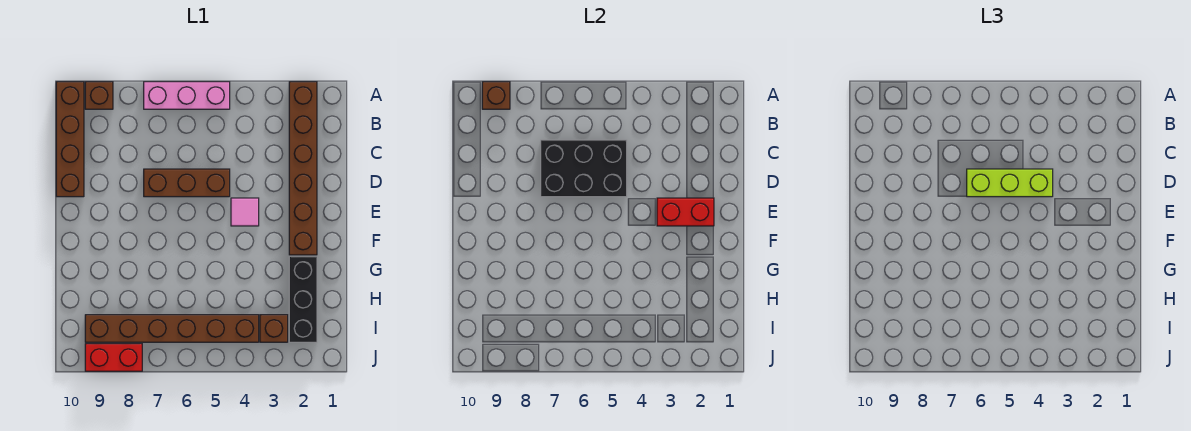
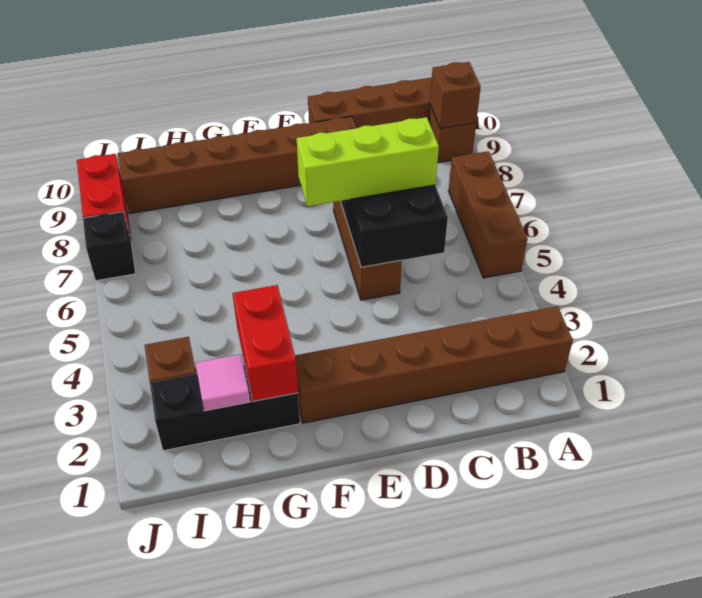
pink 1x3 brick [144,82,230,109] -> brown 1x3 brick [449,151,527,278]
lime 1x3 brick [967,169,1053,197] -> lime 1x3 brick turned to [297,117,439,206]
red 1x2 brick [657,198,714,226] -> red 1x2 brick moved to [232,285,298,401]
pink 1x1 tile [231,198,259,226] -> pink 1x1 tile moved to [196,354,250,411]
brown 1x6 brick [85,315,259,342] -> brown 1x6 brick turned to [118,116,356,214]
none -> black 1x1 brick [83,211,136,281]

